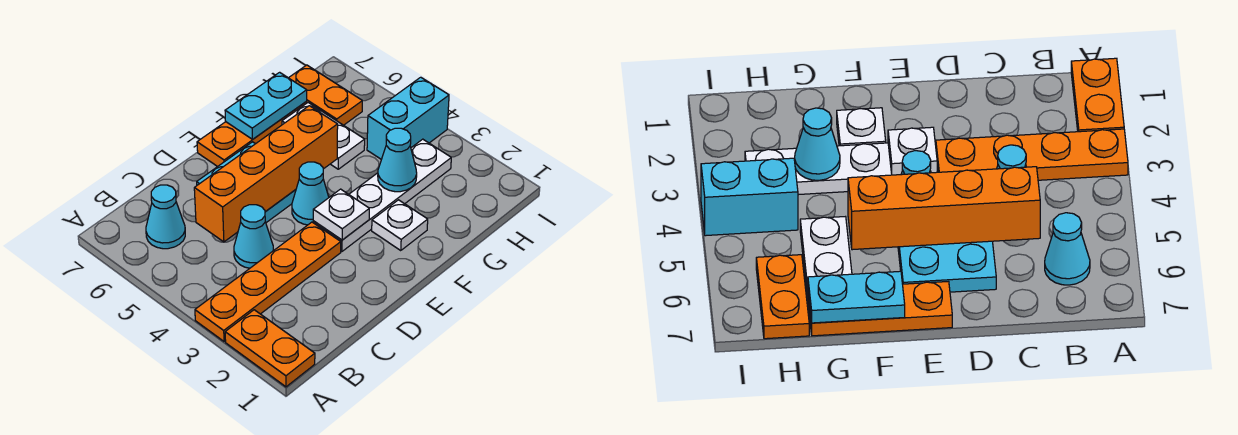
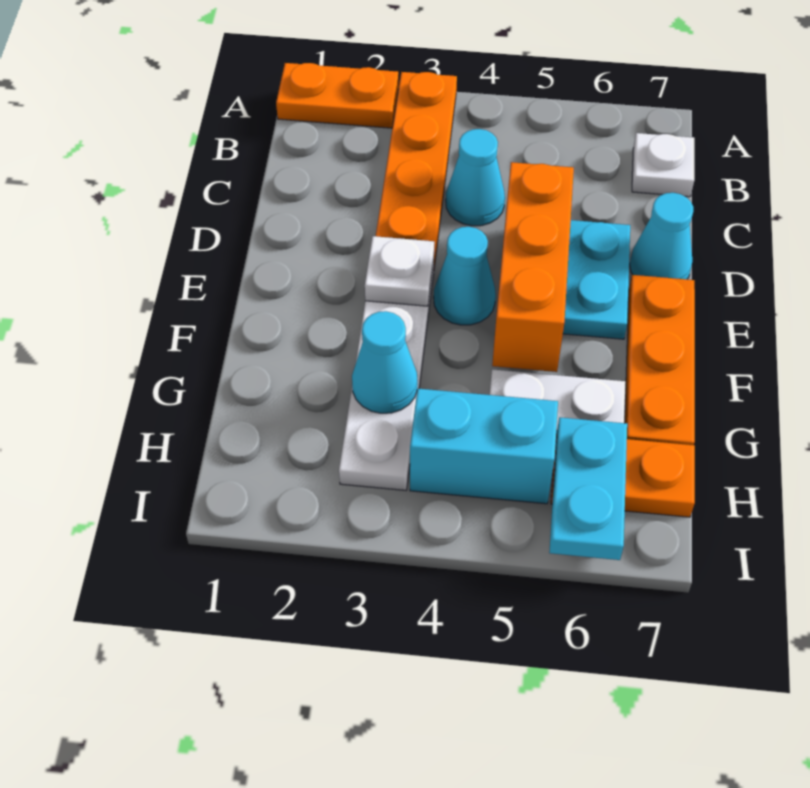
cyan 1x1 cone [146,185,185,249] -> cyan 1x1 cone moved to [630,193,693,279]
orange 1x4 brick [194,106,338,242] -> orange 1x3 brick [492,162,574,372]
white 1x1 plate [372,200,428,250] -> white 1x1 plate moved to [632,133,694,197]
cyan 1x2 plate [225,72,307,139] -> cyan 1x2 plate moved to [549,417,627,560]
cyan 1x2 brick [367,77,449,159] -> cyan 1x2 brick turned to [410,388,558,504]

